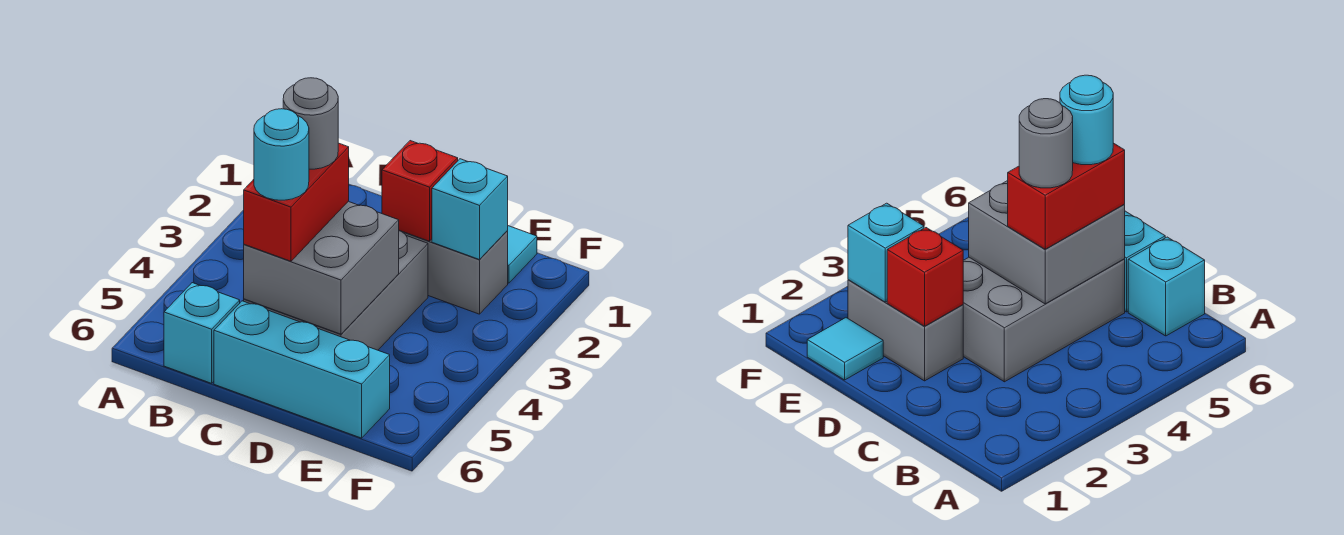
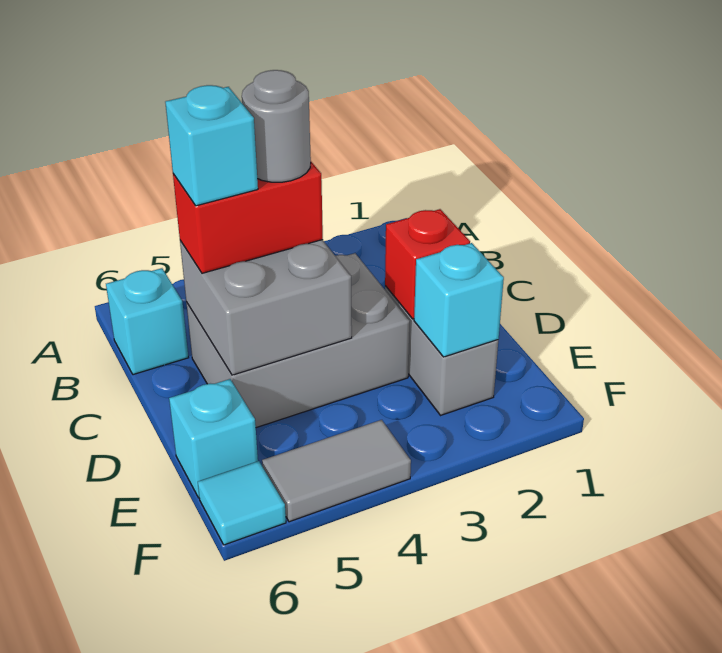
cyan 1x1 round brick [254,109,309,200] -> cyan 1x1 brick [165,85,258,206]
cyan 1x3 brick [214,301,390,438] -> cyan 1x1 brick [169,379,258,498]
cyan 1x1 tile [507,226,537,283] -> cyan 1x1 tile moved to [198,461,286,545]
none -> grey 1x2 tile [262,420,411,522]

